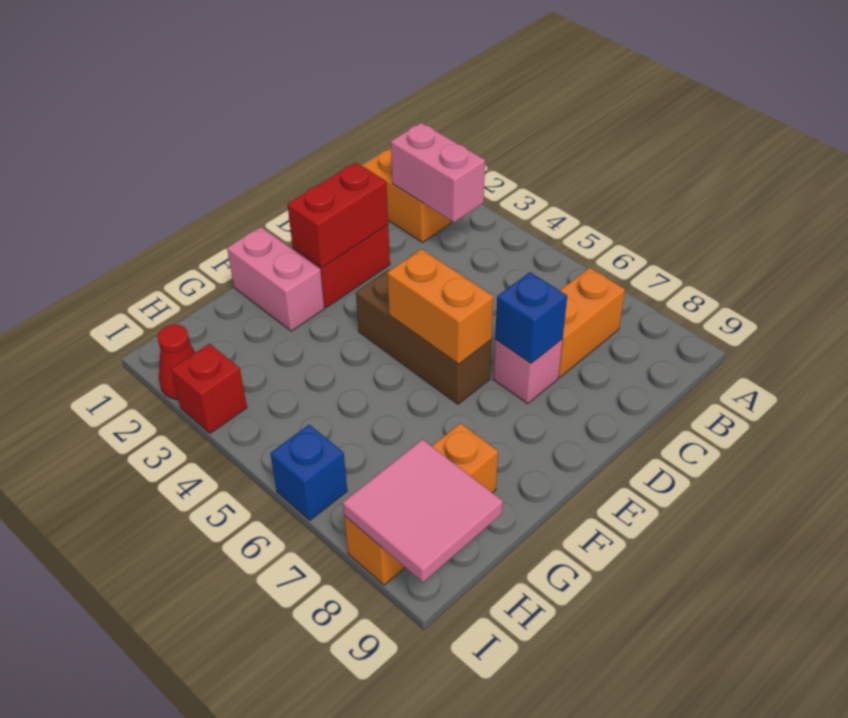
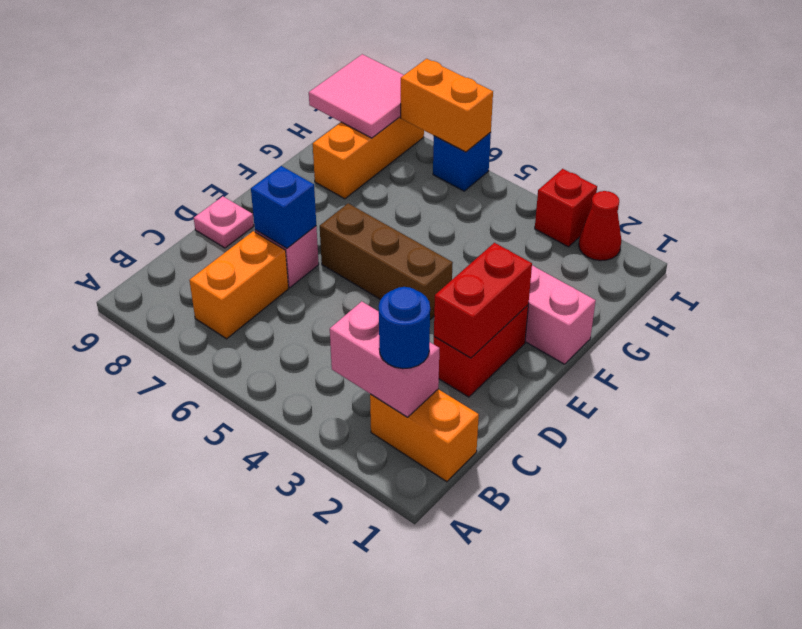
none -> blue 1x1 round brick [379,287,430,369]
none -> pink 1x1 plate [194,196,254,248]
orange 1x2 brick [387,249,494,364] -> orange 1x2 brick moved to [400,59,493,152]

